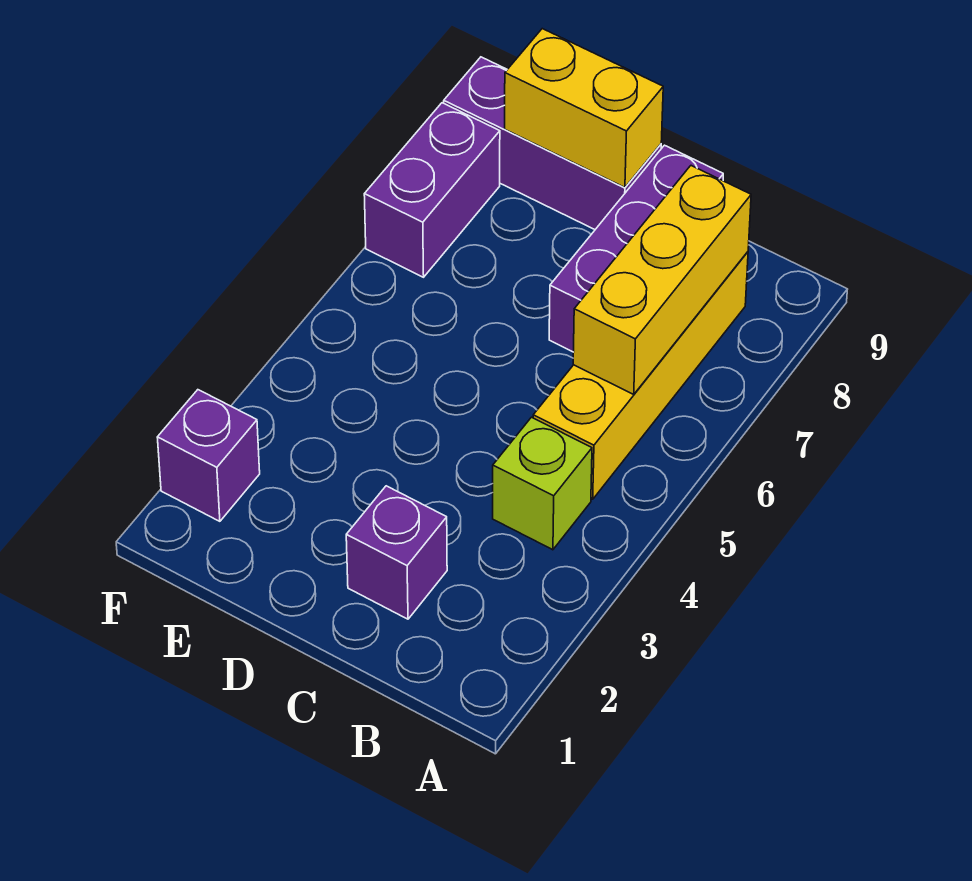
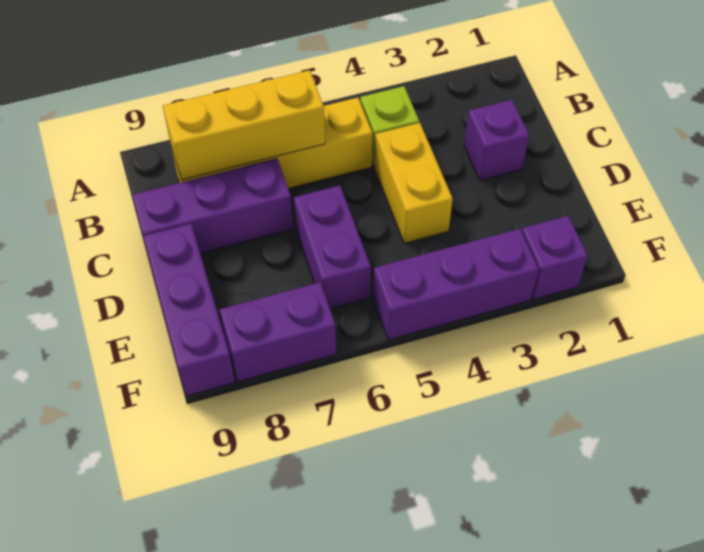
none -> purple 1x2 brick [294,186,371,308]
yellow 1x2 brick [505,29,663,188] -> yellow 1x2 brick moved to [375,123,453,243]
none -> purple 1x3 brick [373,229,539,340]

